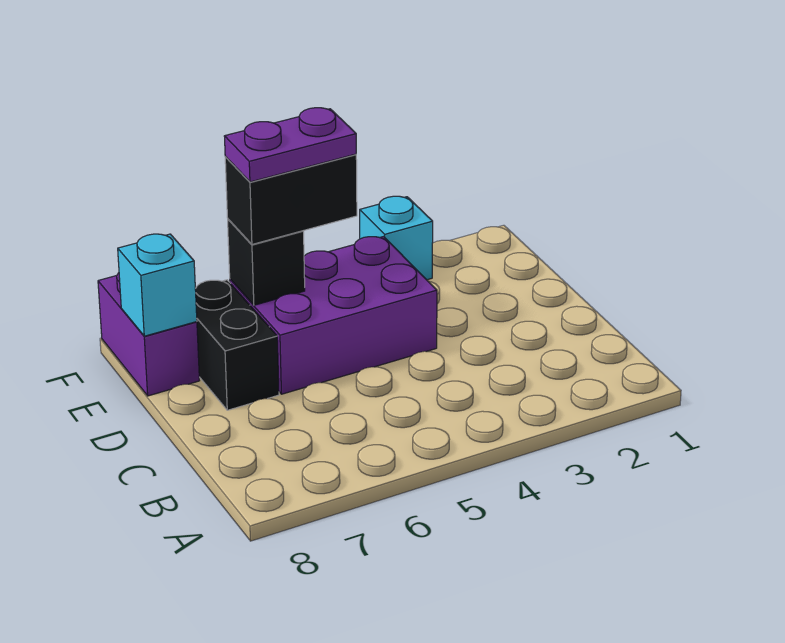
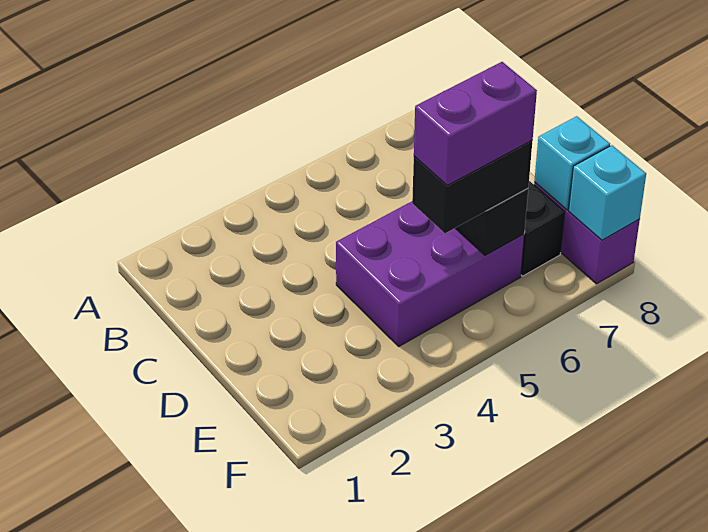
purple 1x2 plate [224,108,356,182] -> purple 1x2 brick [414,62,537,185]
cyan 1x1 brick [360,196,433,280] -> cyan 1x1 brick moved to [569,145,646,240]

